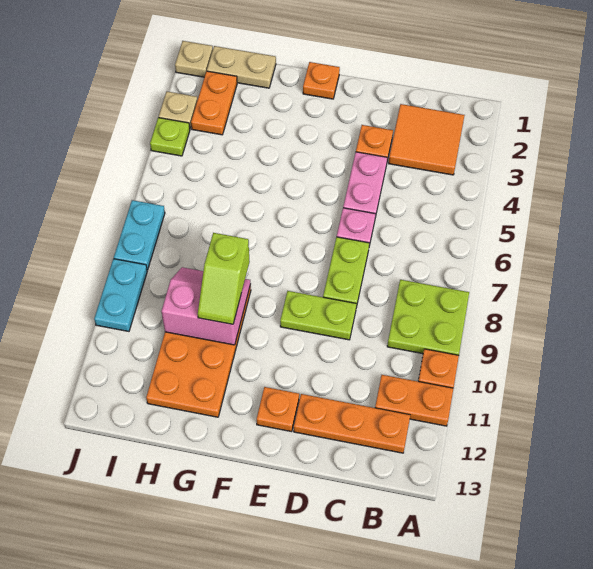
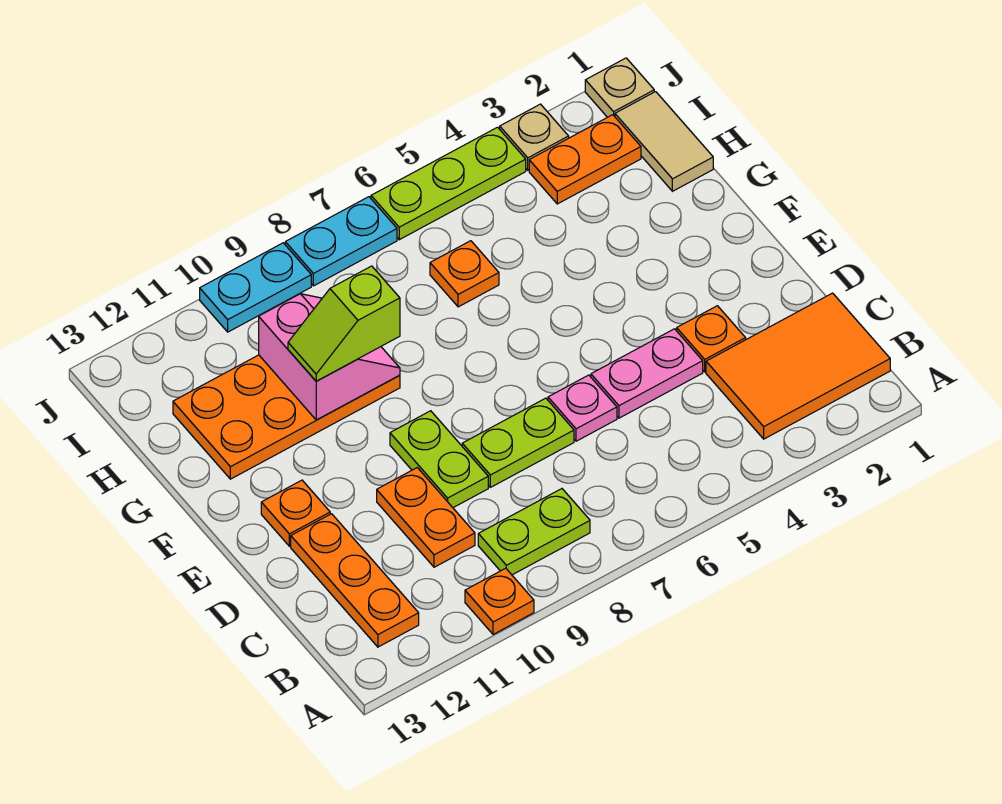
lime 2x2 plate [387,280,469,355] -> lime 1x2 plate [478,489,590,575]
orange 1x2 plate [375,375,454,426] -> orange 1x2 plate moved to [377,468,475,567]
orange 2x2 tile [389,104,465,175] -> orange 2x3 tile [706,293,890,439]
orange 1x1 plate [303,62,340,99] -> orange 1x1 plate moved to [430,241,499,307]
tan 1x2 plate [207,46,276,88] -> tan 1x2 tile [615,92,713,191]
lime 1x1 plate [150,118,190,156] -> lime 1x3 plate [371,127,526,240]

